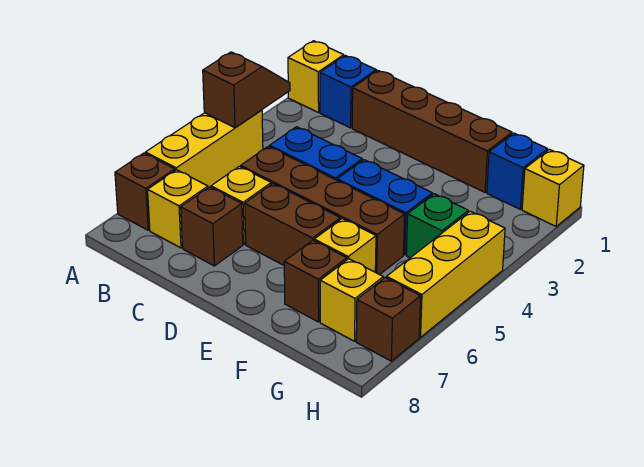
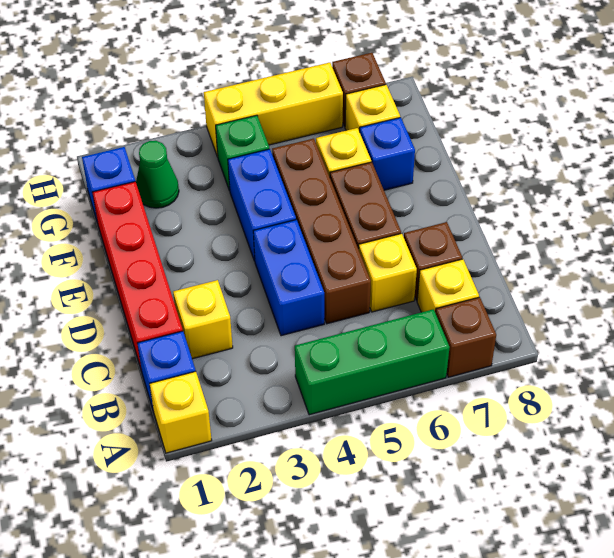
brown 1x2 slope [203,52,290,128] -> none
yellow 1x3 brick [145,110,263,188] -> green 1x3 brick [295,309,450,415]
brown 1x4 brick [352,71,512,192] -> red 1x4 brick [92,182,183,371]
brown 1x1 brick [284,240,347,322] -> blue 1x1 brick [360,117,415,190]
none -> green 1x1 cone [136,141,179,208]
yellow 1x1 brick [522,150,584,226] -> yellow 1x1 brick moved to [173,280,233,359]

